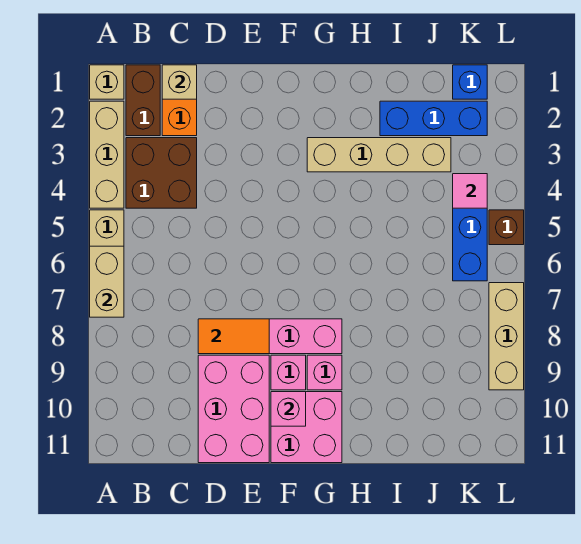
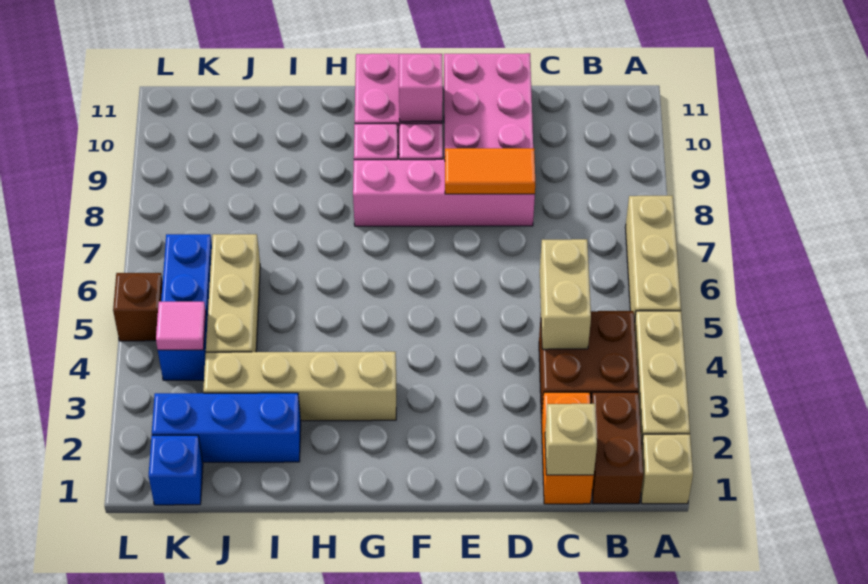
tan 1x2 brick [90,246,124,317] -> tan 1x2 brick moved to [540,239,591,349]
tan 1x3 brick [489,283,524,390] -> tan 1x3 brick moved to [206,234,260,352]

